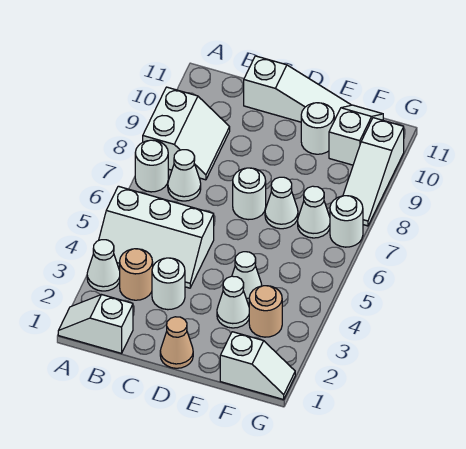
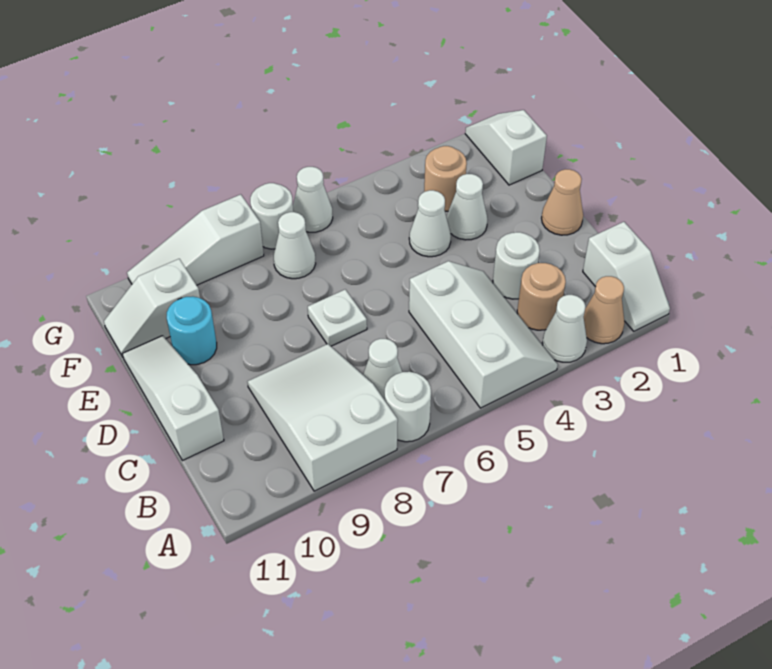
none -> tan 1x1 cone [584,276,625,344]
white 2x2 slope [143,87,230,180] -> white 2x3 slope [248,344,398,491]
white 1x1 round brick [233,168,266,220] -> white 1x1 plate [308,290,367,346]
white 1x1 cone [265,177,298,229] -> white 1x1 cone moved to [293,167,333,232]
white 1x1 round brick [301,103,334,154] -> cyan 1x1 round brick [167,296,217,365]
white 1x3 slope [343,118,404,226] -> white 1x3 slope turned to [127,194,264,285]

